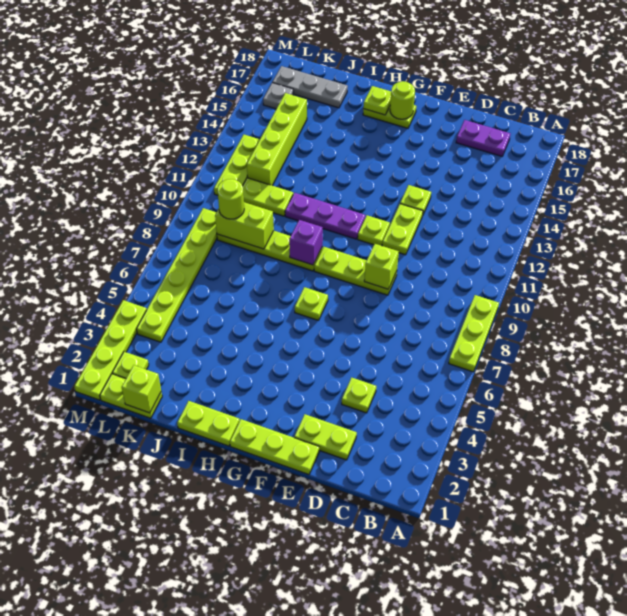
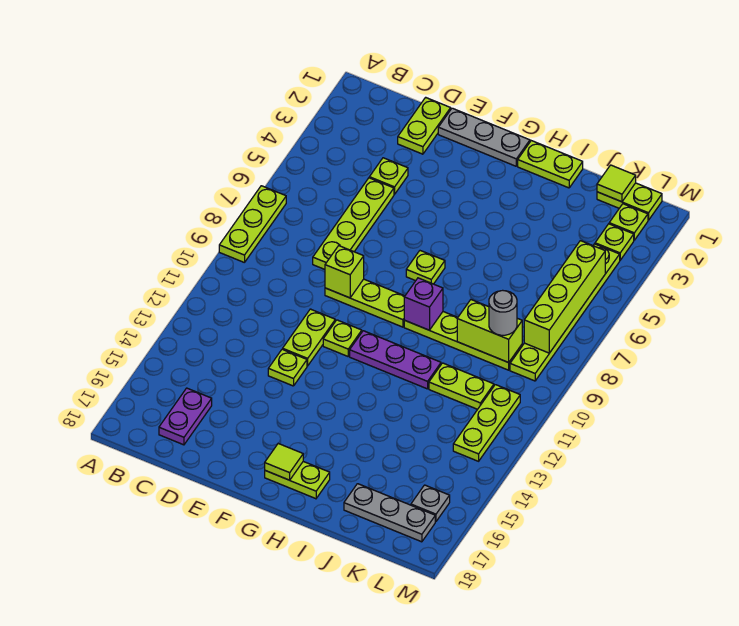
purple 1x2 plate [456,120,510,156] -> purple 1x2 plate turned to [159,388,212,445]
lime 1x2 plate [294,414,357,460] -> lime 1x2 plate turned to [398,97,451,154]
lime 1x3 plate [230,419,319,475] -> grey 1x3 plate [438,108,530,166]
lime 1x1 round brick [390,81,415,119] -> lime 1x1 tile [265,444,303,480]
lime 1x1 plate [363,86,391,115] -> lime 1x1 plate moved to [595,224,634,260]
lime 1x1 brick [122,365,161,413] -> lime 1x1 tile [597,165,636,202]
lime 1x1 round brick [217,179,244,219] -> grey 1x1 round brick [489,290,517,335]
lime 1x4 brick [247,93,307,186] -> lime 1x4 brick moved to [524,241,605,353]
lime 1x4 plate [74,300,147,400] -> lime 1x4 plate moved to [313,178,394,269]

